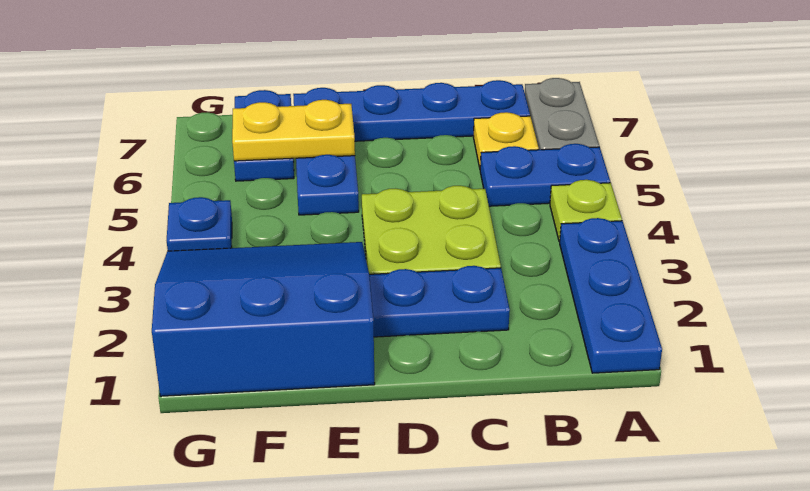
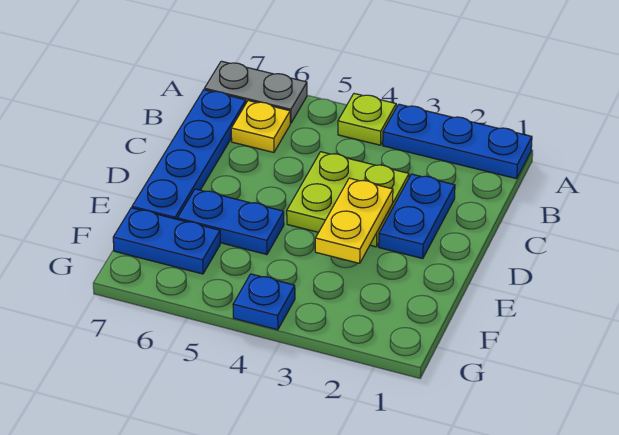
blue 1x2 plate [480,144,610,206] -> none
blue 3x3 slope [152,242,375,396] -> none
yellow 1x2 plate [232,100,355,161] -> yellow 1x2 plate moved to [315,178,393,263]

